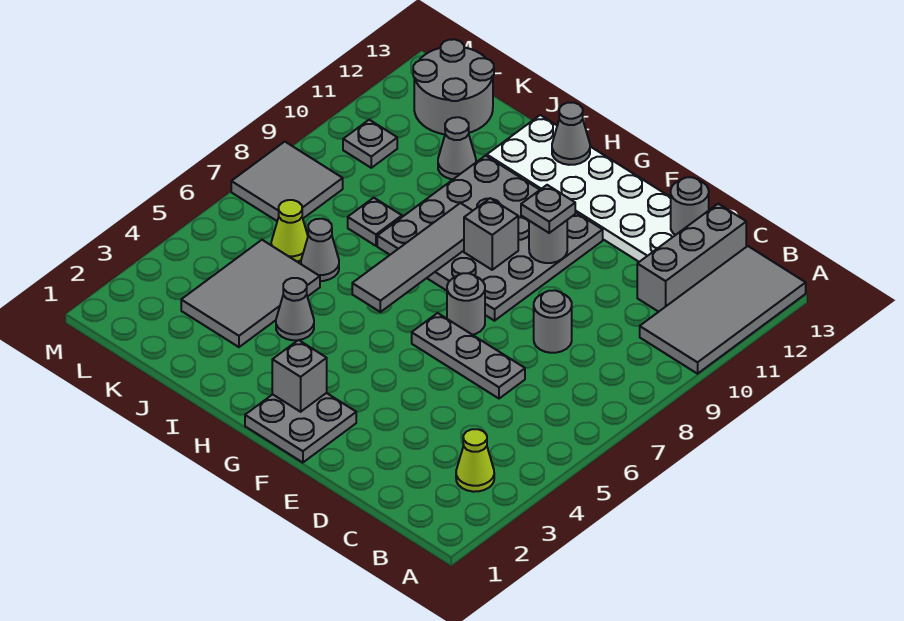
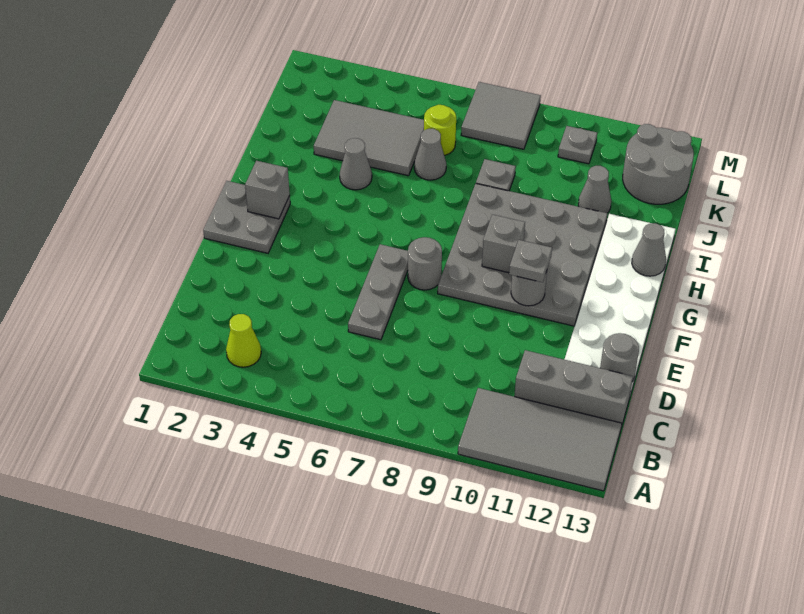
grey 1x1 round brick [534,290,572,353] -> none
grey 1x4 tile [352,203,472,312] -> none
lime 1x1 cone [271,200,308,261] -> lime 1x1 round brick [424,105,456,155]

